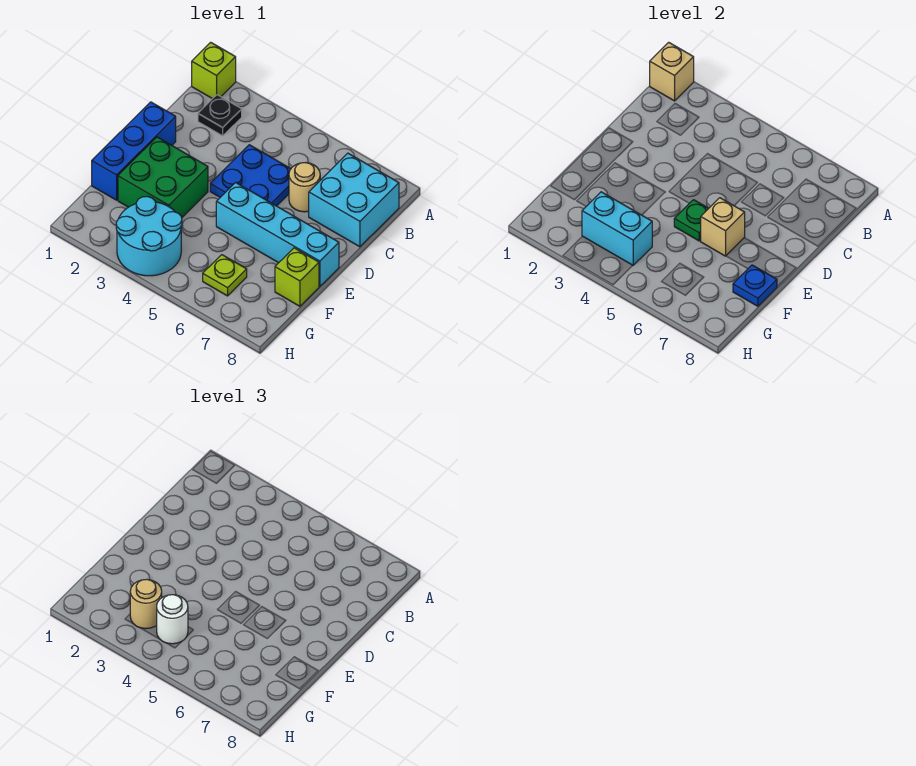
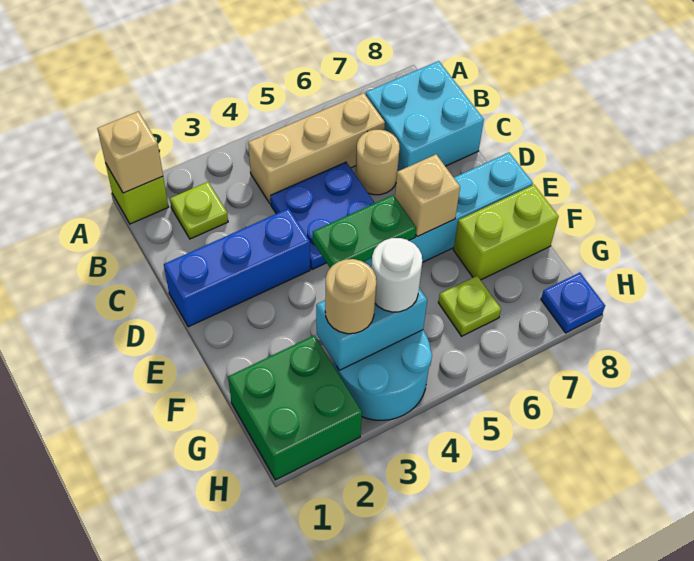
black 1x1 plate [198,95,242,136] -> lime 1x1 plate [170,182,228,239]
none -> tan 1x3 brick [248,93,385,204]
blue 1x3 brick [92,102,176,200] -> blue 1x3 brick turned to [164,209,310,327]
green 2x2 brick [118,137,208,217] -> green 2x2 brick moved to [228,336,362,480]
green 1x1 plate [674,200,709,241] -> green 1x2 plate [313,195,416,268]
lime 1x1 brick [275,248,319,306] -> lime 1x2 brick [453,185,559,280]
blue 1x1 plate [733,265,777,306] -> blue 1x1 plate moved to [541,273,605,333]

